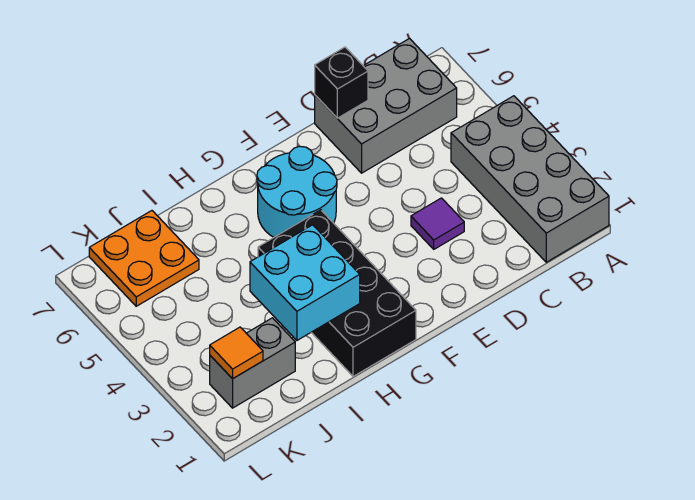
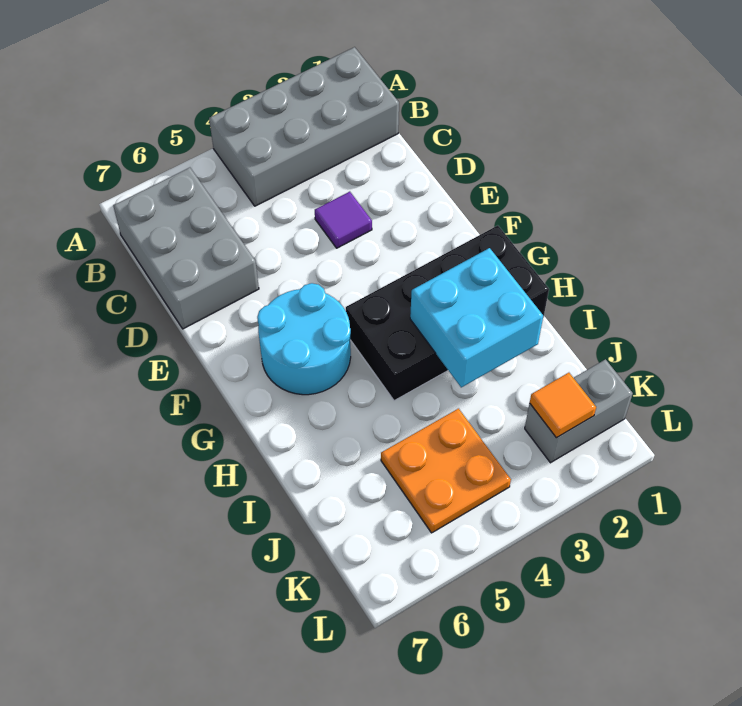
black 1x1 brick [315,47,368,118] -> none
grey 1x2 brick [210,318,295,408] -> grey 1x2 brick turned to [525,359,633,463]
orange 2x2 plate [89,211,199,306] -> orange 2x2 plate moved to [381,409,511,533]

